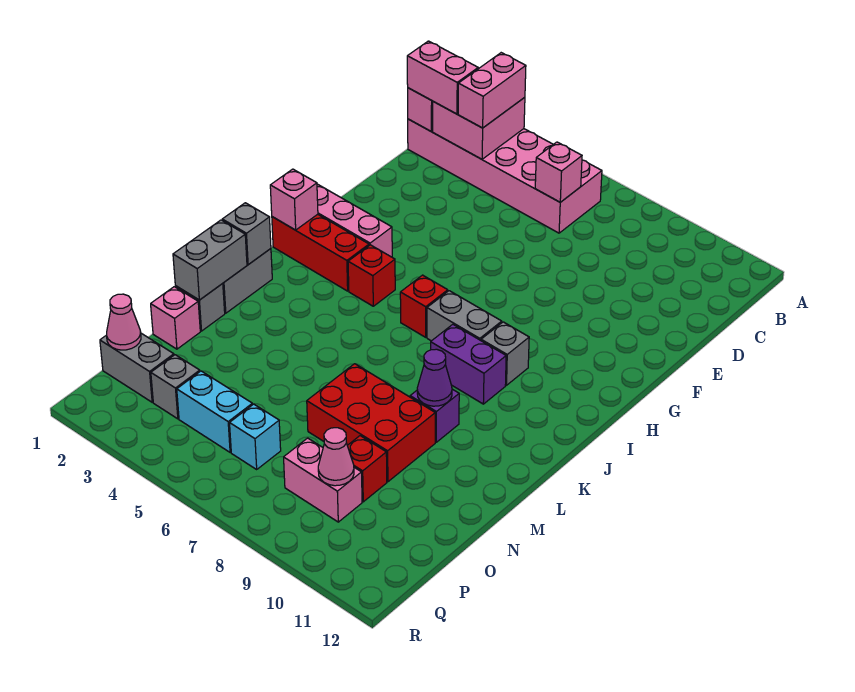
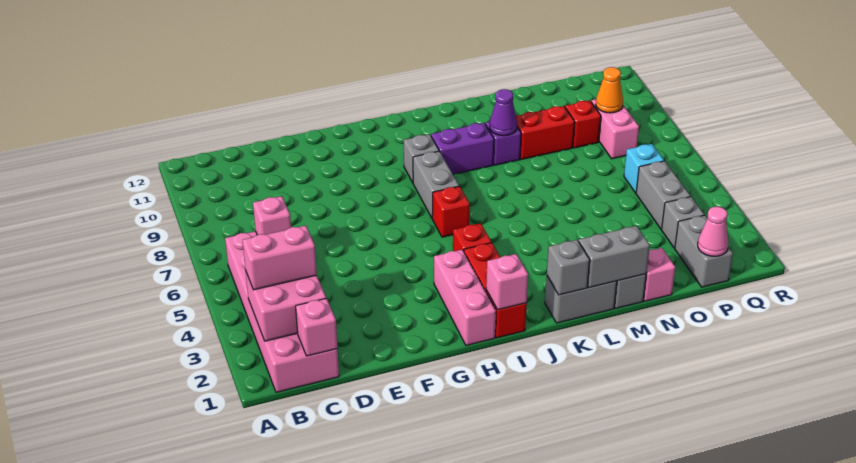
pink 1x2 brick [407,41,478,114] -> none
purple 1x2 brick [431,324,506,404] -> purple 1x2 brick turned to [431,123,494,174]
red 2x3 brick [307,364,435,482] -> red 1x2 brick [516,106,575,159]
cyan 1x2 brick [177,371,252,452] -> grey 1x2 brick [636,161,691,229]
pink 1x1 cone [318,428,354,486] -> orange 1x1 cone [596,67,623,113]

